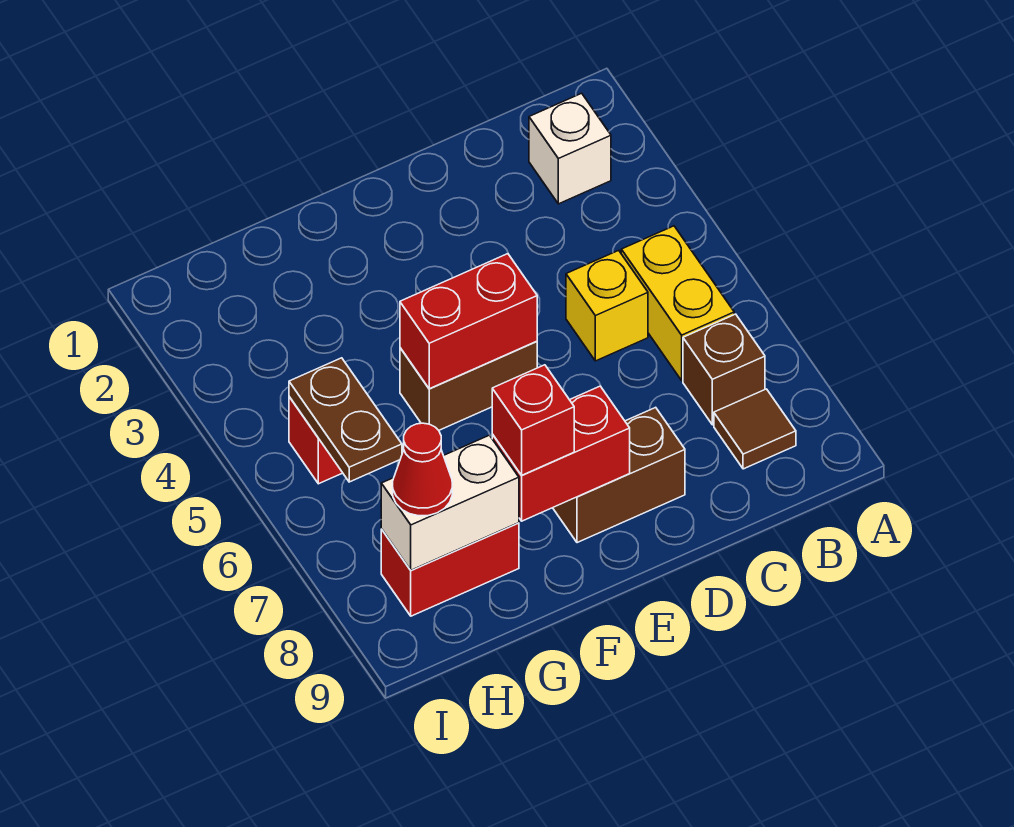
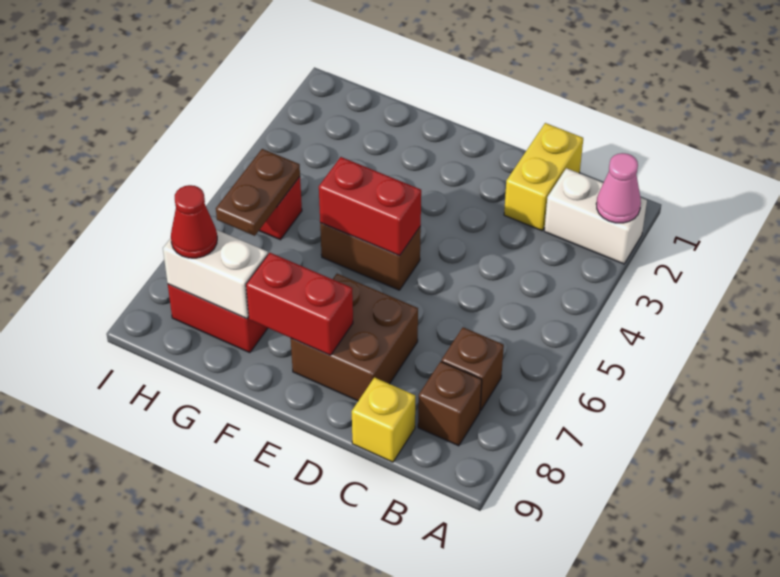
none -> pink 1x1 cone [596,153,641,223]
white 1x1 brick [529,93,611,204] -> white 1x2 brick [544,168,647,264]
yellow 1x2 brick [621,226,734,380] -> yellow 1x2 brick moved to [504,123,583,231]
brown 1x1 tile [714,389,796,469] -> brown 1x1 brick [418,361,482,446]
yellow 1x1 brick [566,250,648,361] -> yellow 1x1 brick moved to [352,377,415,462]
brown 1x2 brick [553,407,685,543] -> brown 2x2 brick [291,274,418,401]
red 1x1 brick [492,365,574,475] -> none

